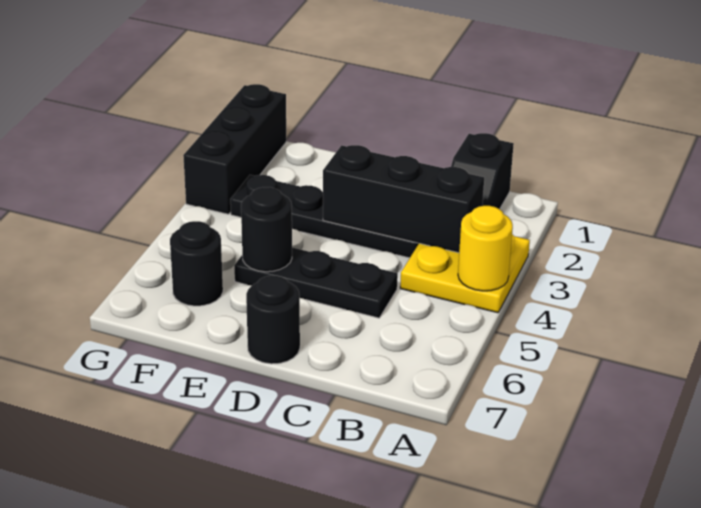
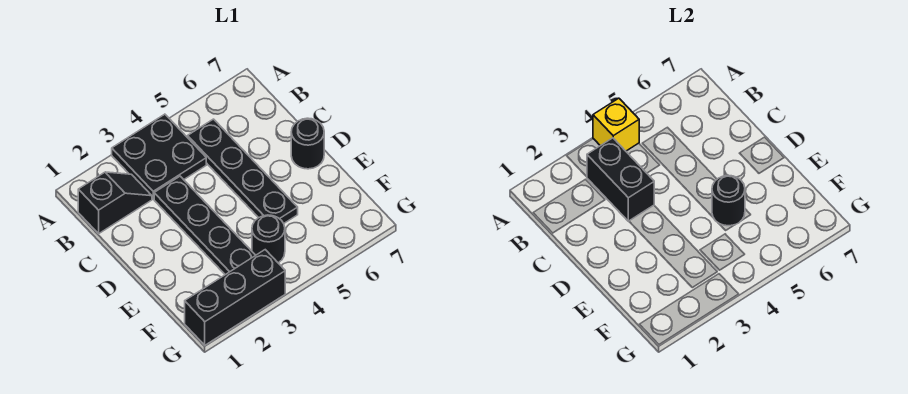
yellow 2x2 plate [400,234,530,313] -> black 2x2 plate [112,114,206,199]
yellow 1x1 round brick [458,206,513,291] -> yellow 1x1 brick [593,98,639,151]
black 1x3 brick [323,145,484,253] -> black 1x2 brick [587,138,654,221]
black 1x3 plate [234,248,398,318] -> black 1x4 plate [188,119,298,223]
black 1x1 round brick [170,221,223,306] -> black 1x1 round brick moved to [252,215,285,263]

